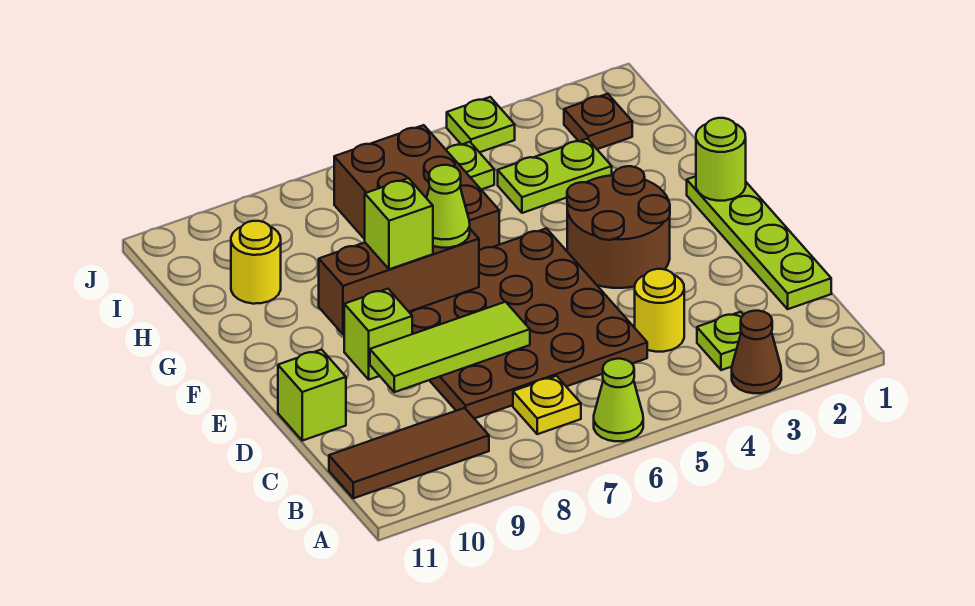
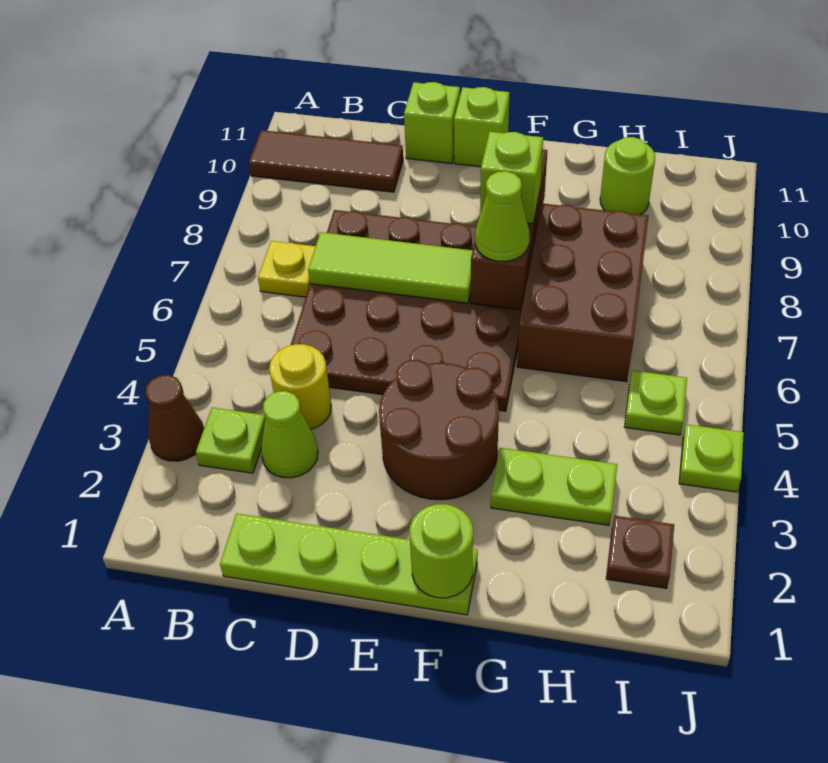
lime 1x1 cone [594,359,643,441] -> lime 1x1 cone moved to [261,391,318,478]
brown 1x3 tile [329,408,489,498] -> brown 1x3 tile turned to [249,130,403,192]
lime 1x3 tile [370,302,530,392] -> lime 1x3 tile turned to [308,232,473,303]
lime 1x1 brick [344,289,412,380] -> lime 1x1 brick moved to [454,87,510,167]
brown 2x3 brick [334,125,499,250] -> brown 2x3 brick turned to [517,203,648,382]
lime 1x2 plate [498,139,612,213] -> lime 1x2 plate turned to [491,448,617,525]
yellow 1x1 round brick [231,221,281,304] -> lime 1x1 round brick [600,137,655,215]

